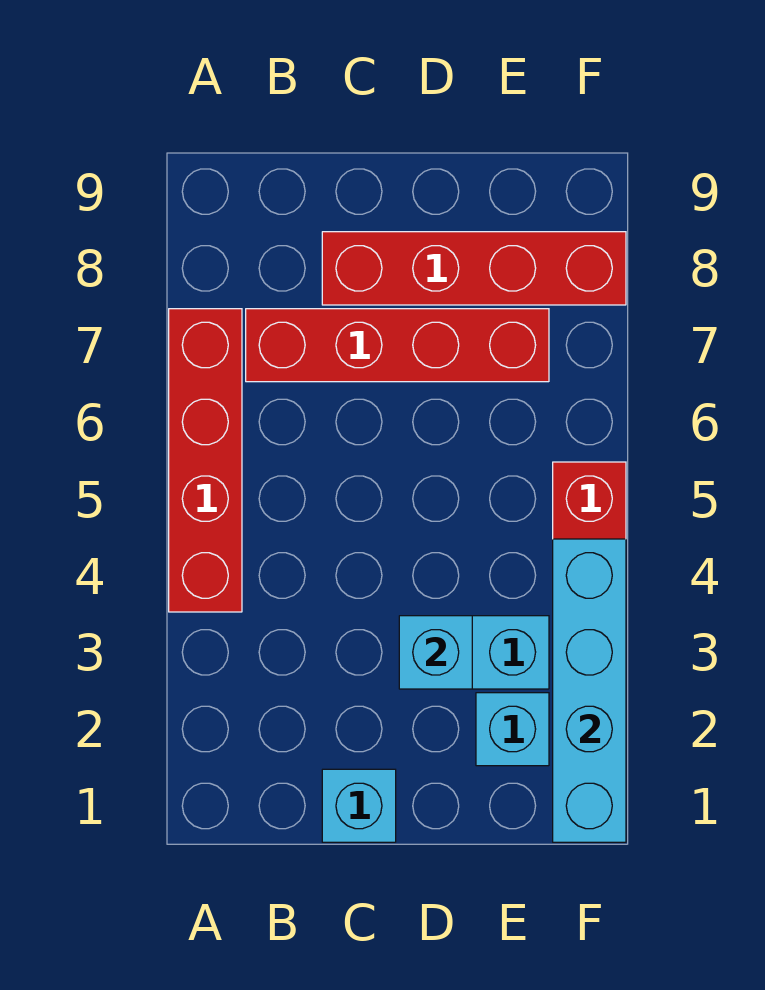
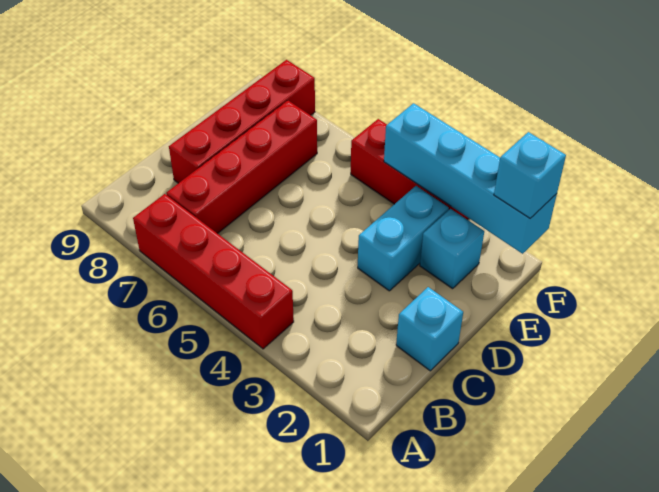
cyan 1x1 brick [399,616,472,689] -> cyan 1x1 brick moved to [494,132,566,218]

